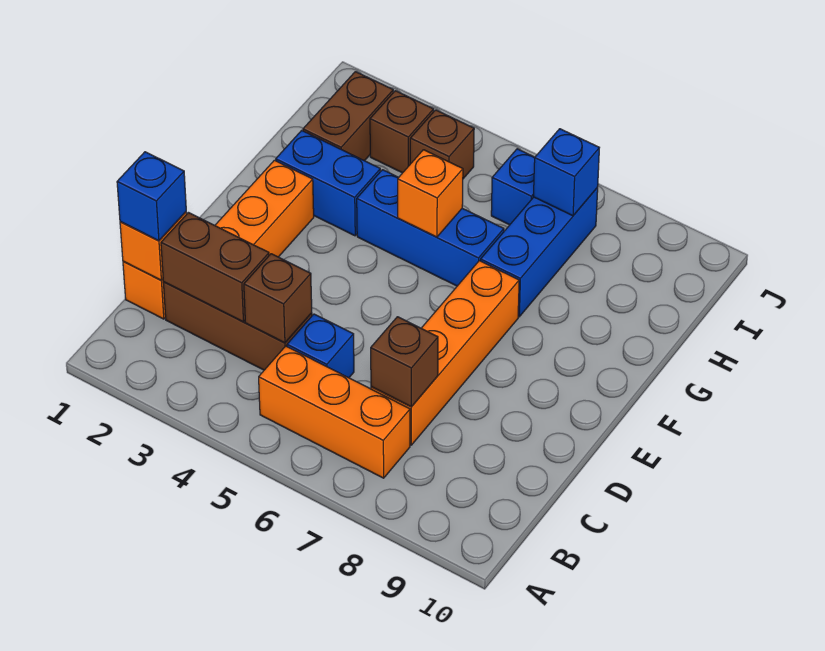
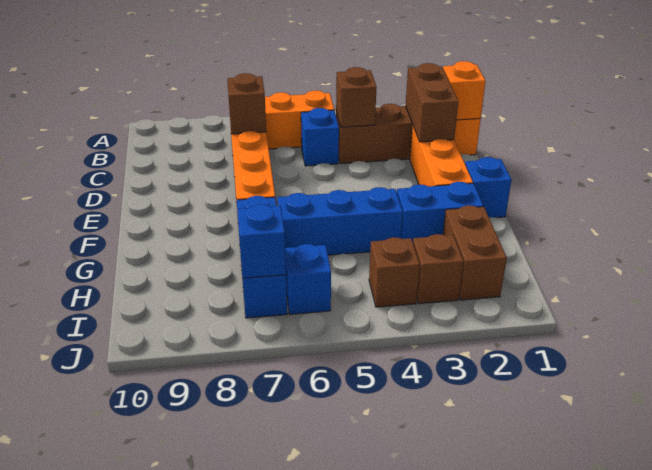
blue 1x1 brick [117,152,186,241] -> blue 1x1 brick moved to [465,157,511,218]
brown 1x2 brick [161,213,269,322] -> brown 1x2 brick turned to [406,63,458,142]
orange 1x1 brick [398,150,463,237] -> none

